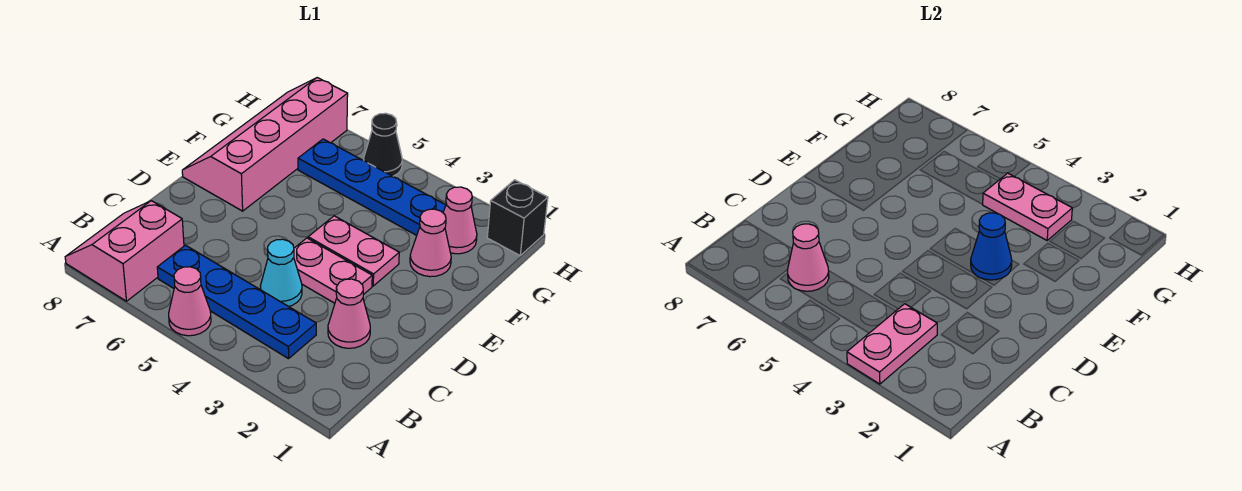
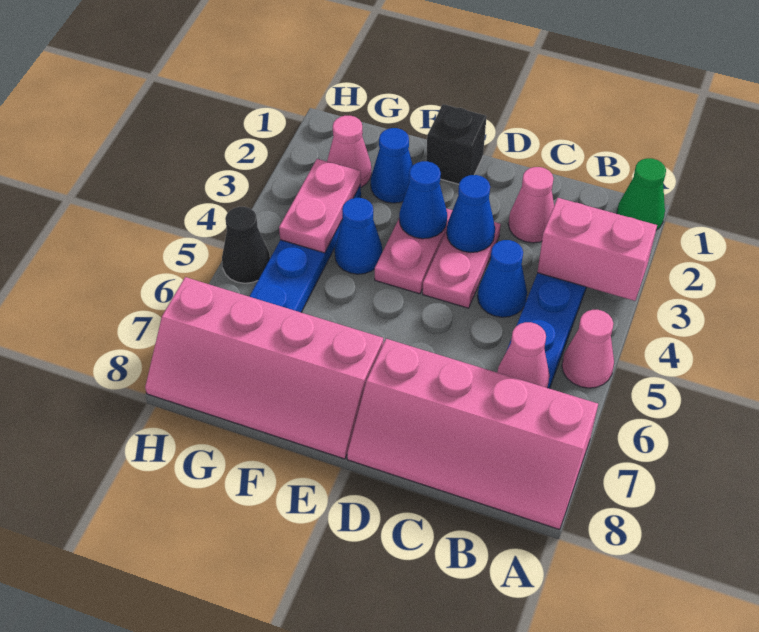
none -> green 1x1 cone [617,158,666,230]
pink 1x2 plate [847,304,937,384] -> pink 1x2 brick [537,198,657,301]
pink 2x2 slope [65,201,184,301] -> pink 2x4 slope [347,339,598,530]
cyan 1x1 cone [260,239,302,307] -> blue 1x1 cone [478,240,527,317]
none -> blue 1x1 cone [447,175,495,252]
pink 1x1 cone [410,209,451,277] -> blue 1x1 cone [371,128,413,203]
none -> blue 1x1 cone [335,198,382,274]
black 1x1 brick [487,180,548,255] -> black 1x1 brick moved to [426,104,487,184]

